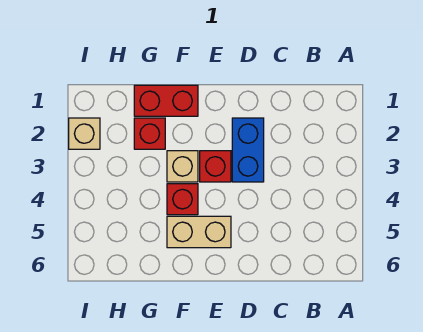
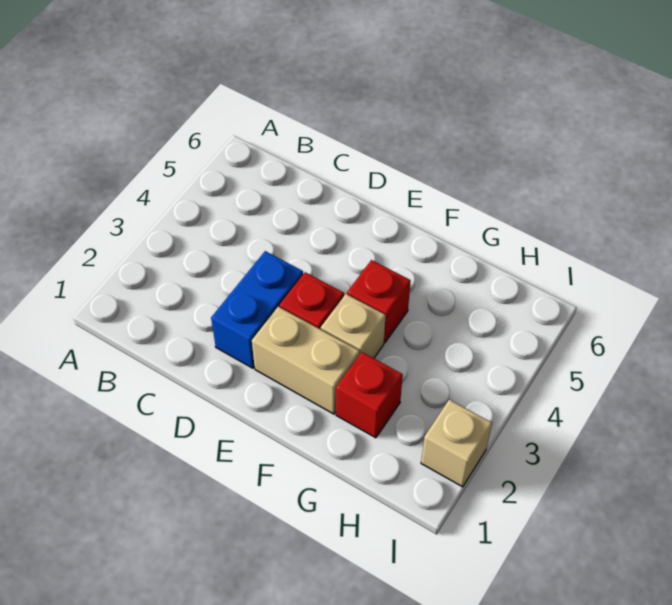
tan 1x2 brick [167,216,231,248] -> tan 1x2 brick moved to [252,307,360,414]
red 1x2 brick [134,85,198,116] -> none

